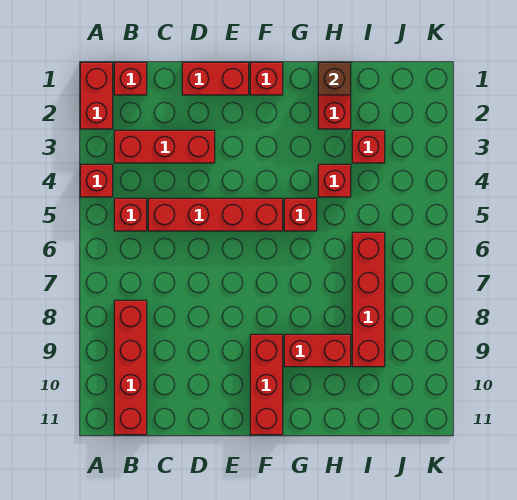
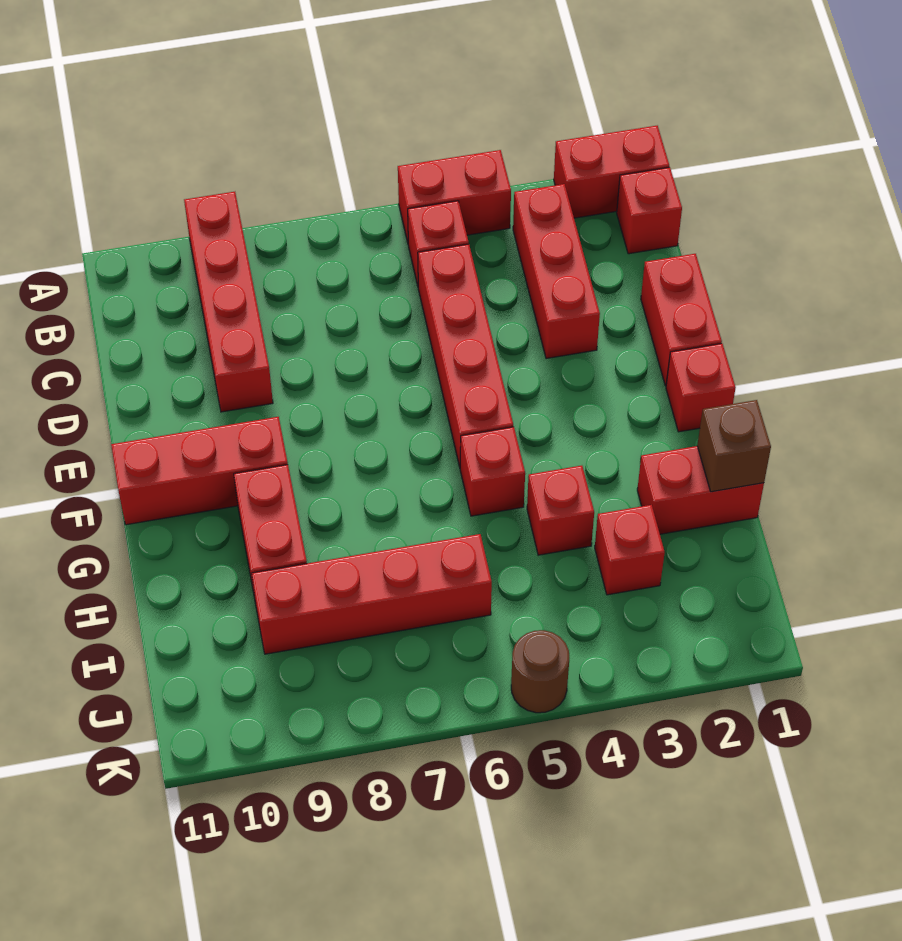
red 1x1 brick [80,164,113,197] -> red 1x2 brick [398,150,511,242]
red 1x4 brick [114,300,147,435] -> red 1x4 brick turned to [184,192,273,412]
none -> brown 1x1 round brick [511,630,569,713]

